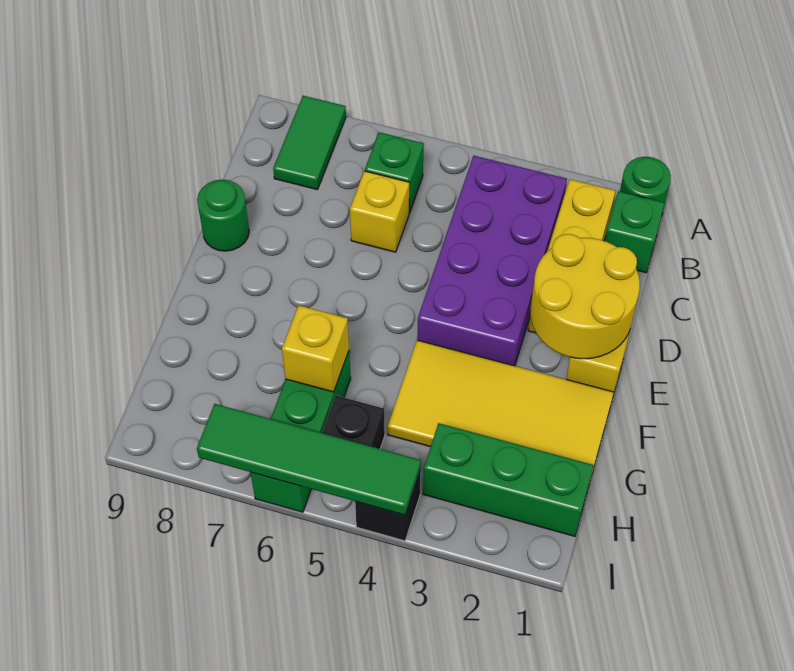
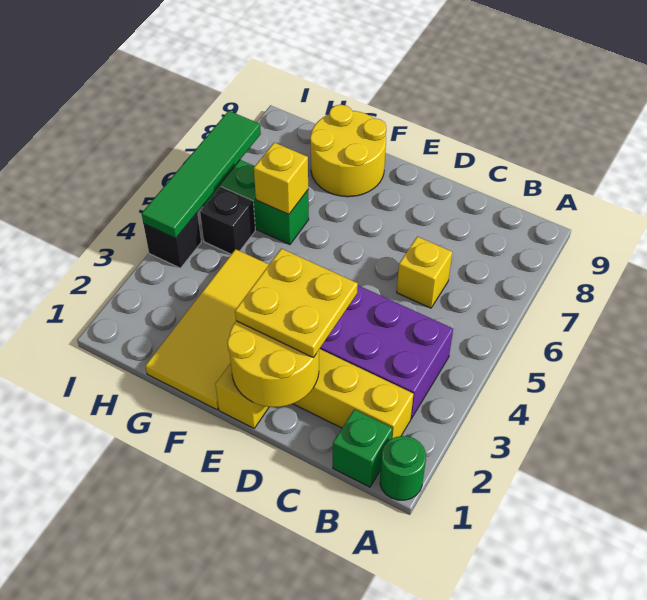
green 1x2 tile [273,96,346,190] -> none
green 1x1 brick [365,132,424,213] -> none
none -> yellow 2x2 plate [235,249,358,358]
green 1x1 round brick [197,179,249,251] -> none
none -> yellow 2x2 round brick [310,105,386,197]
green 1x3 brick [423,423,593,536] -> none

